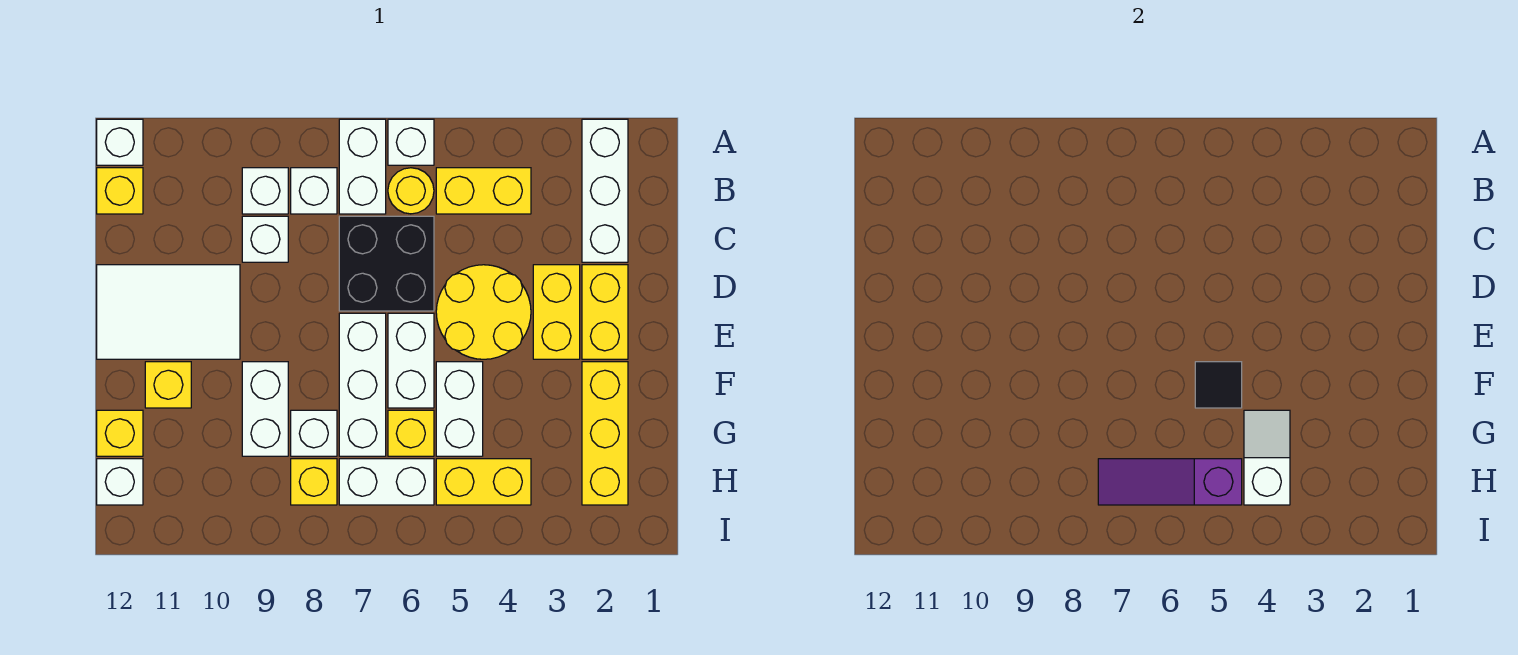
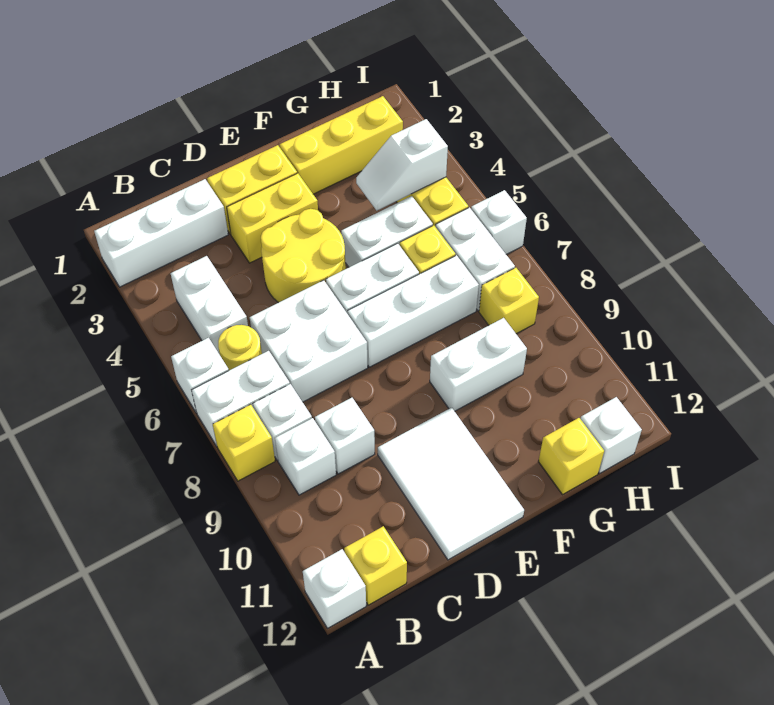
yellow 1x2 brick [436,168,531,214] -> white 1x2 brick [171,256,248,354]
black 2x2 brick [339,216,434,311] -> white 2x2 brick [250,280,368,402]
black 1x1 tile [1195,362,1242,408] -> none
yellow 1x1 brick [145,362,191,408] -> yellow 1x1 brick moved to [213,404,275,481]
white 1x1 brick [291,410,337,456] -> white 1x1 brick moved to [471,190,527,254]
purple 1x3 slope [1098,459,1242,505] -> none

